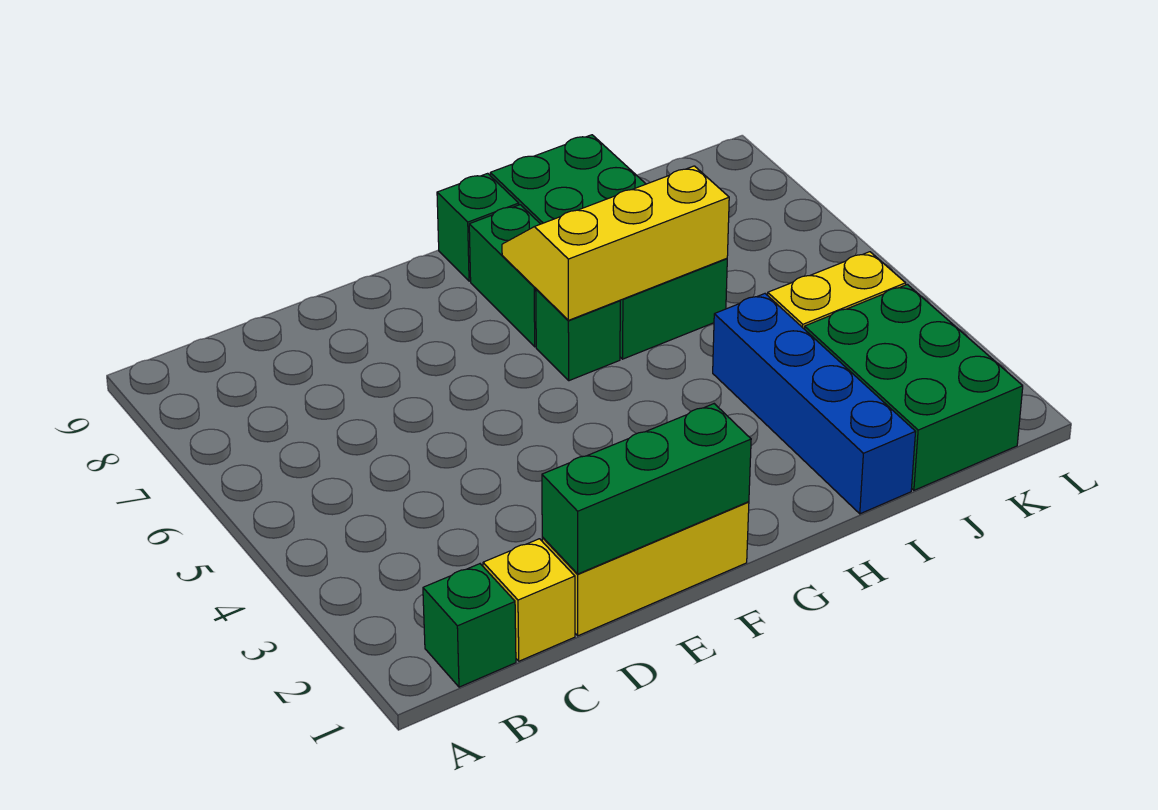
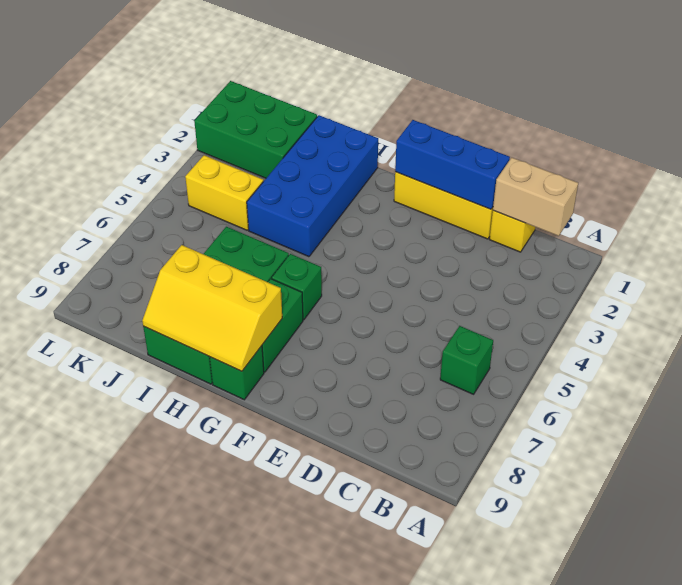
green 1x1 brick [423,564,516,687] -> green 1x1 brick moved to [440,326,493,394]
none -> tan 1x2 brick [493,158,578,236]
green 1x3 brick [542,404,751,574] -> blue 1x3 brick [395,120,510,209]
yellow 2x3 slope [502,166,729,320] -> yellow 2x3 slope moved to [142,245,282,371]
blue 1x4 brick [713,294,916,514] -> blue 2x4 brick [247,115,378,257]
green 2x3 brick [804,285,1023,490] -> green 2x3 brick turned to [194,81,317,178]

